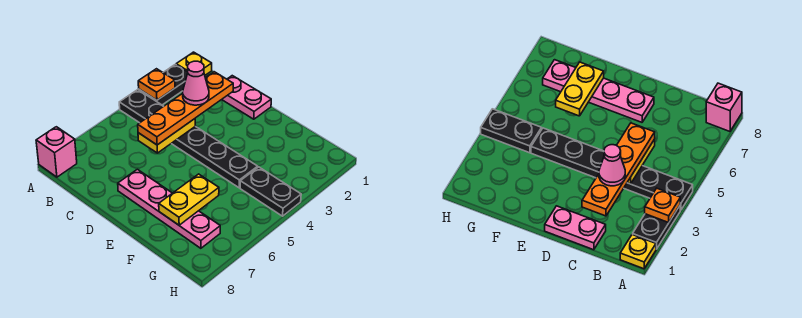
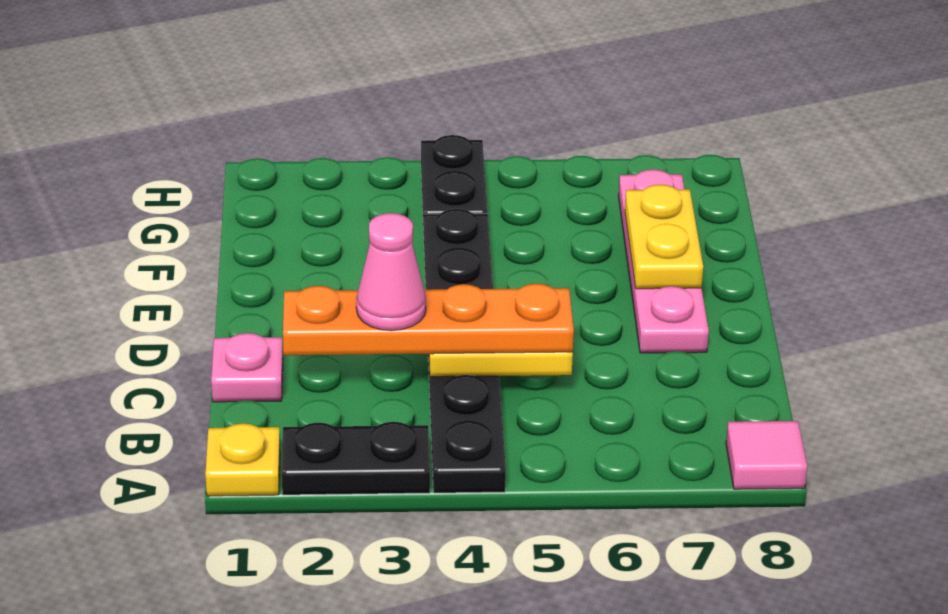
orange 1x1 plate [138,69,175,100] -> none
pink 1x1 brick [36,127,77,177] -> pink 1x1 tile [726,421,807,489]
pink 1x2 plate [222,76,271,119] -> pink 1x1 plate [211,333,283,402]
yellow 1x2 plate [159,174,219,225] -> yellow 1x2 plate turned to [625,185,703,289]

